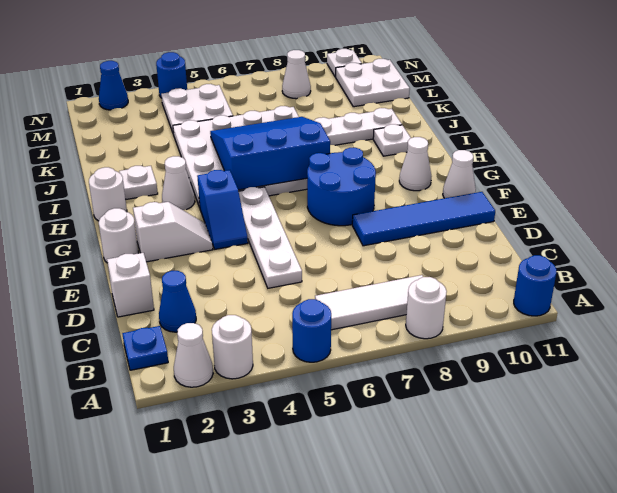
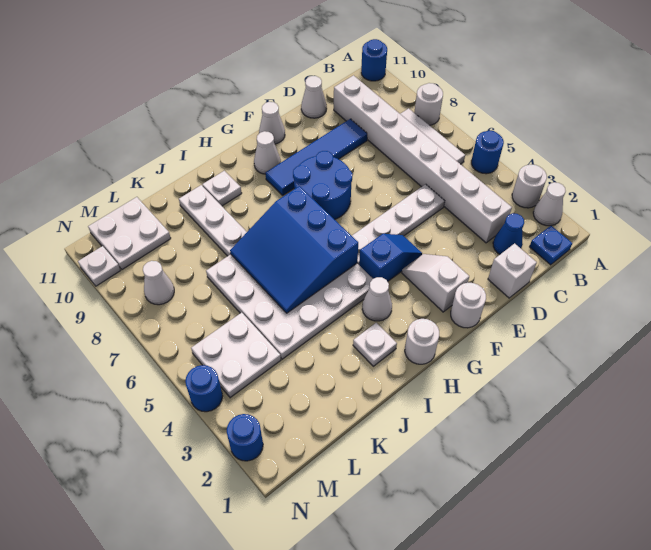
none -> white 1x8 brick [334,75,512,243]
none -> white 1x1 cone [301,76,327,118]
blue 1x4 tile [352,192,495,246] -> blue 1x4 tile turned to [265,119,367,195]
blue 1x1 cone [99,61,128,110] -> blue 1x1 round brick [227,414,263,461]

